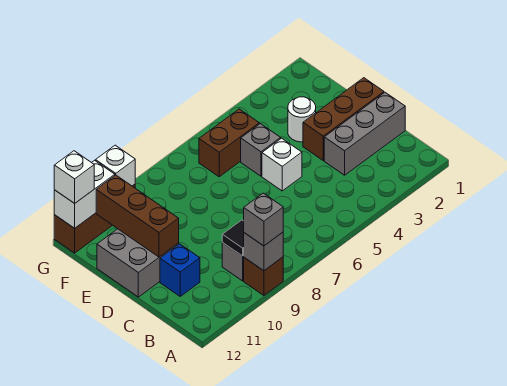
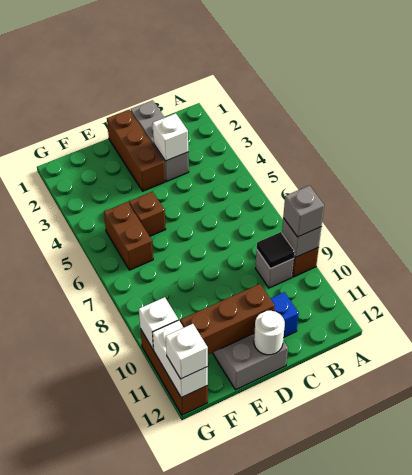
white 1x1 brick [262,138,302,191] -> white 1x1 brick moved to [153,114,188,161]
white 1x1 round brick [288,97,316,142] -> white 1x1 round brick moved to [254,311,285,355]
grey 1x1 brick [241,124,281,176] -> brown 1x1 brick [129,192,166,236]

